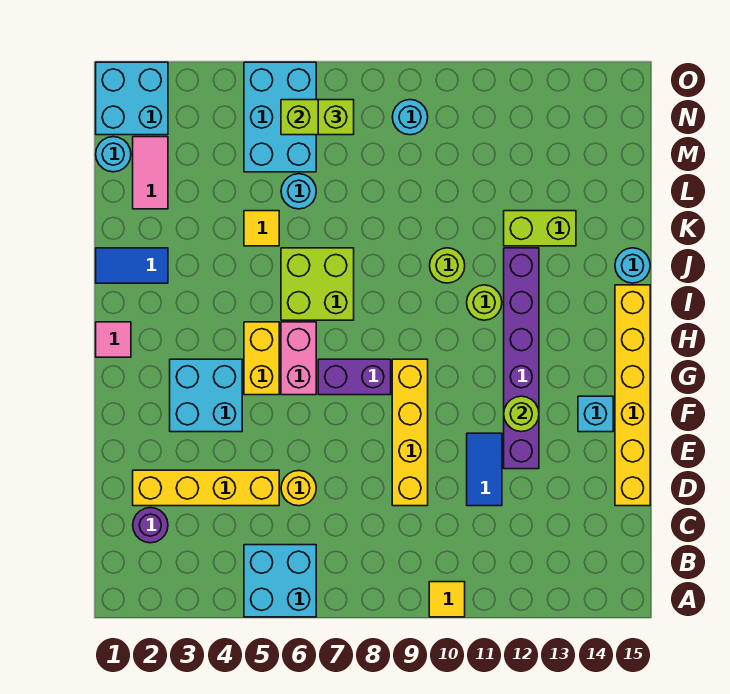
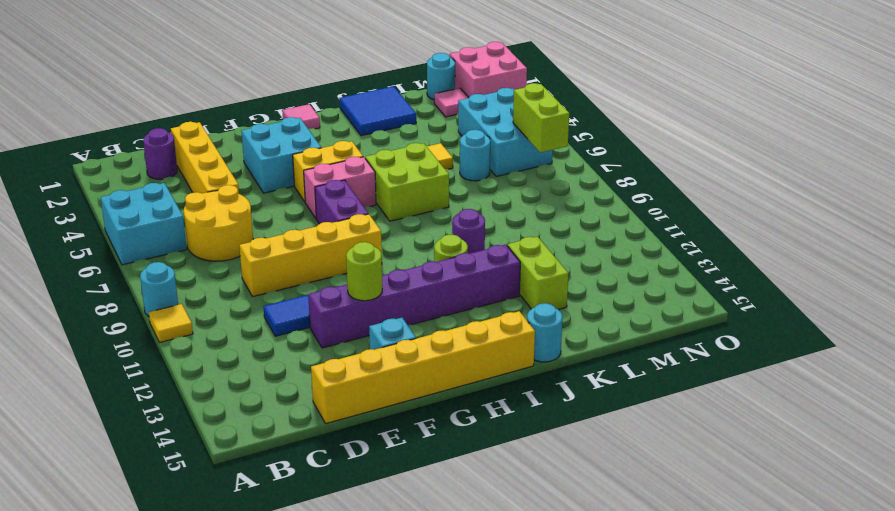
yellow 1x1 round brick [281,471,316,506] -> yellow 2x2 round brick [184,185,253,261]
blue 1x2 tile [96,248,168,283] -> blue 2x2 tile [339,86,416,136]
lime 1x1 round brick [430,248,465,283] -> purple 1x1 round brick [452,209,485,254]
pink 1x2 tile [133,137,168,209] -> pink 1x1 tile [434,88,469,117]
cyan 2x3 brick [244,62,316,172] -> cyan 2x3 brick turned to [458,88,553,176]
cyan 2x2 brick [96,62,168,135] -> pink 2x2 brick [450,42,527,97]
lime 1x1 brick [318,100,354,135] -> none
cyan 1x1 round brick [392,100,428,135] -> cyan 1x1 round brick moved to [140,262,178,316]

